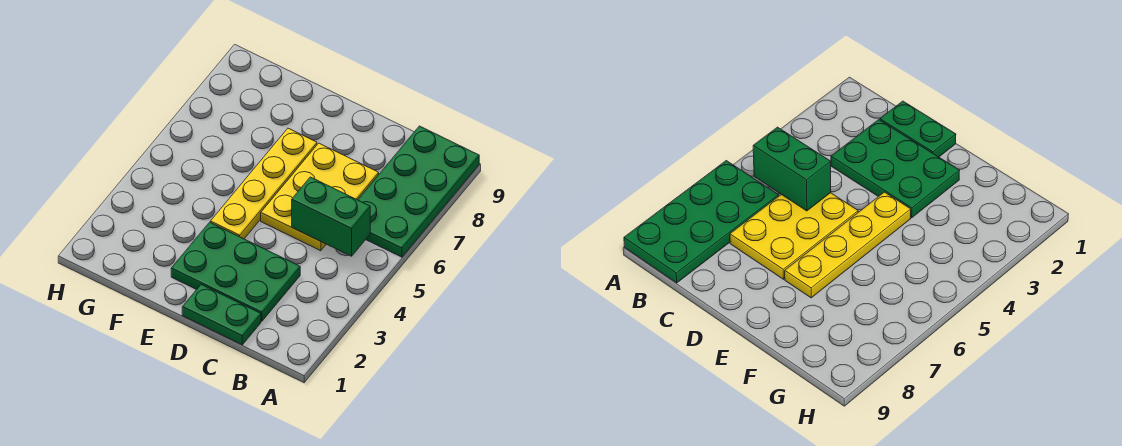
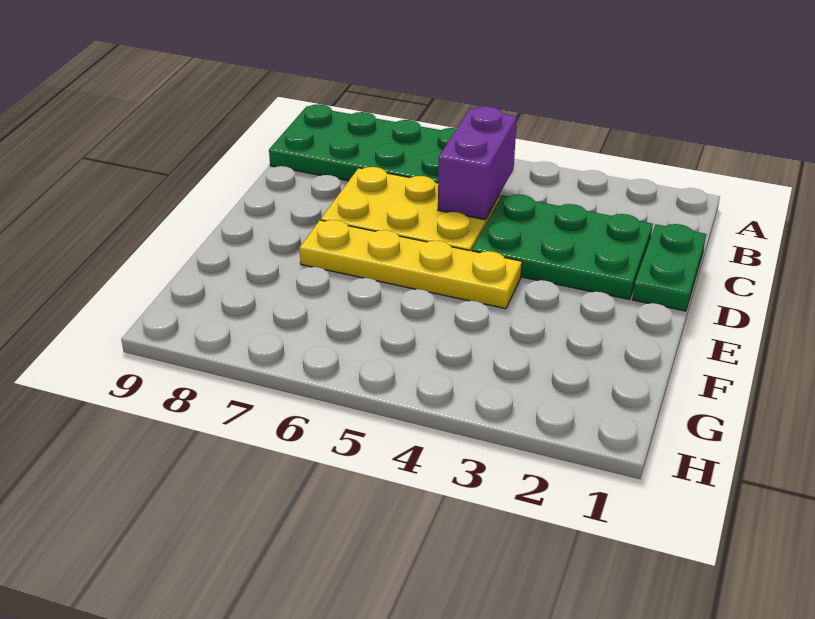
green 1x2 brick [292,177,370,256] -> purple 1x2 brick [438,106,517,220]
green 2x3 plate [171,222,300,321] -> green 2x3 plate turned to [472,194,653,299]

